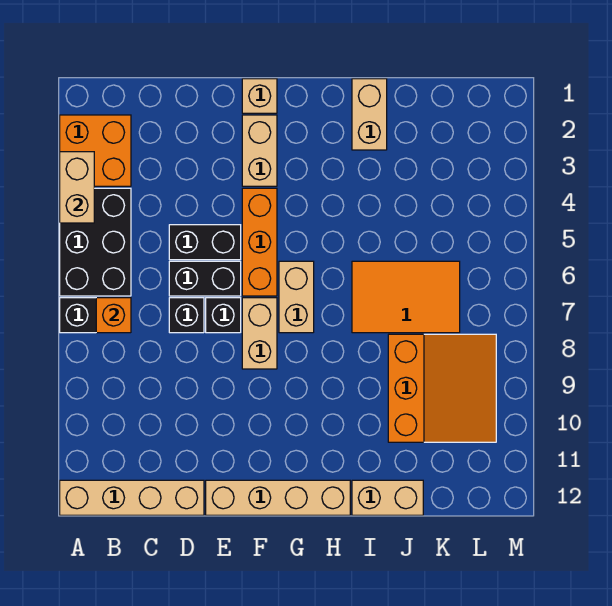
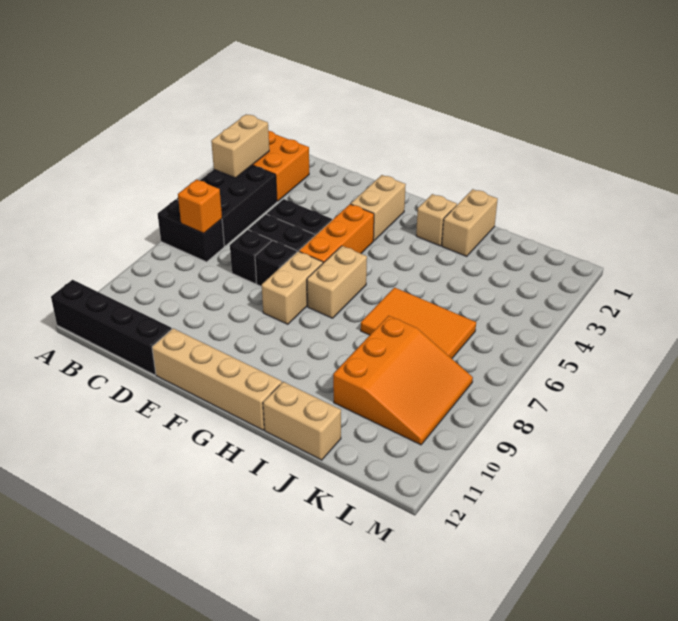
tan 1x4 brick [60,480,204,515] -> black 1x4 brick [51,280,172,375]
tan 1x1 brick [242,79,277,113] -> tan 1x1 brick moved to [416,194,457,246]

